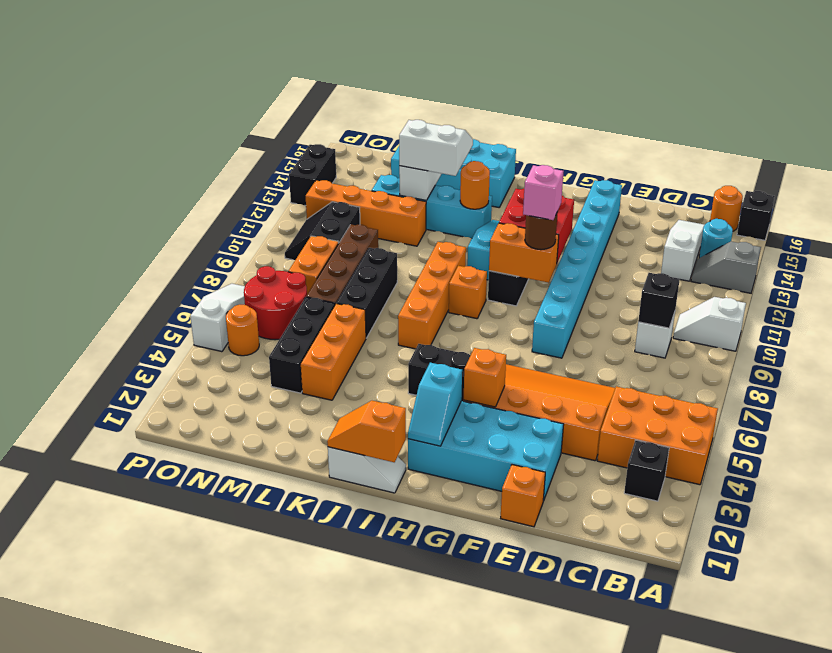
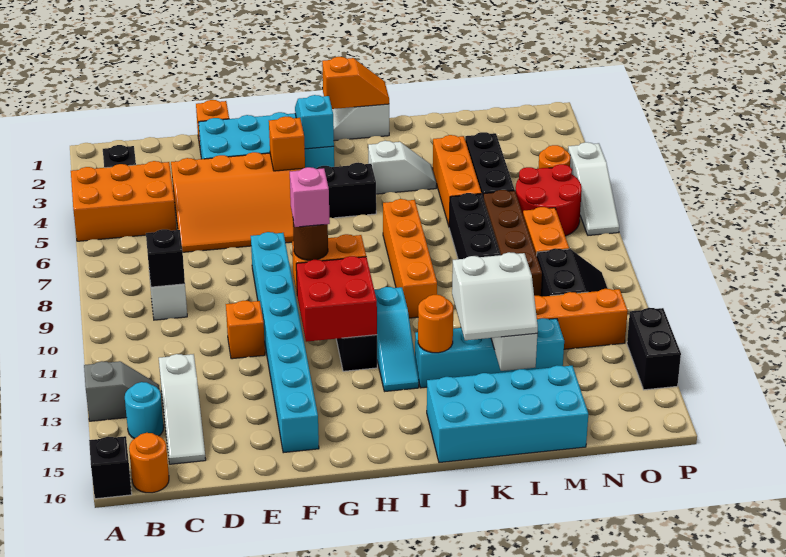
white 1x2 slope [673,297,746,351] -> white 1x2 slope moved to [368,141,436,194]
orange 1x1 brick [449,266,487,319] -> orange 1x1 brick moved to [226,301,265,359]

